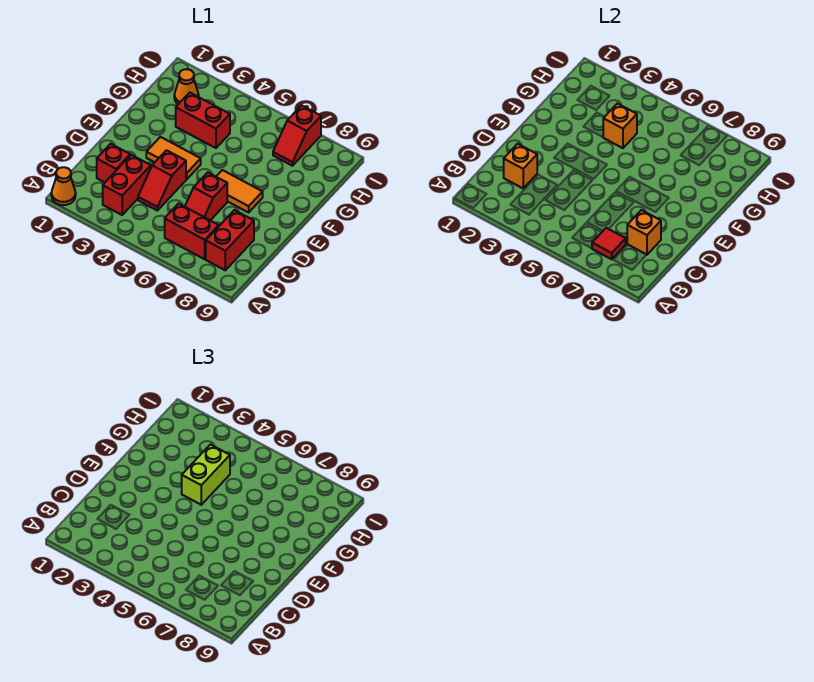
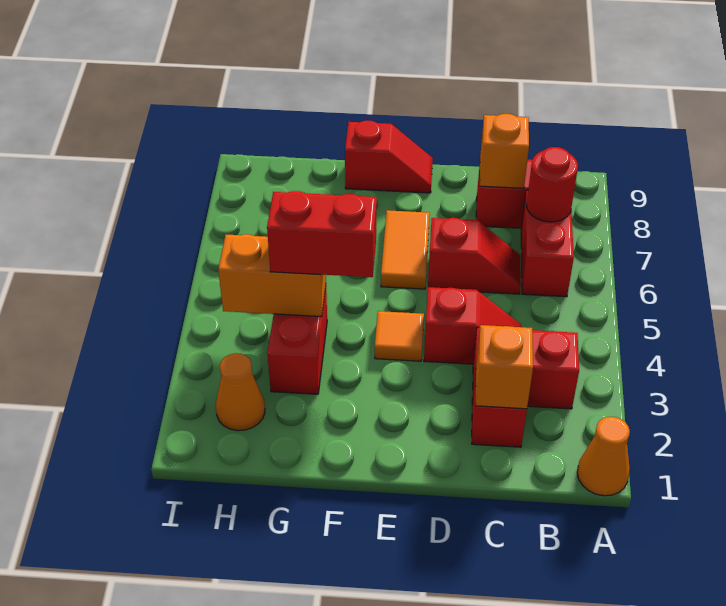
red 1x1 tile [592,228,626,259] -> red 1x1 round brick [526,147,578,222]
orange 1x2 tile [146,137,201,179] -> orange 1x1 tile [375,311,424,361]
lime 1x2 brick [182,445,230,505] -> red 1x2 brick [267,191,377,277]
orange 1x1 brick [603,104,637,148] -> orange 1x2 brick [218,234,326,317]
red 1x2 slope [273,106,321,166] -> red 1x2 slope moved to [345,120,433,193]

